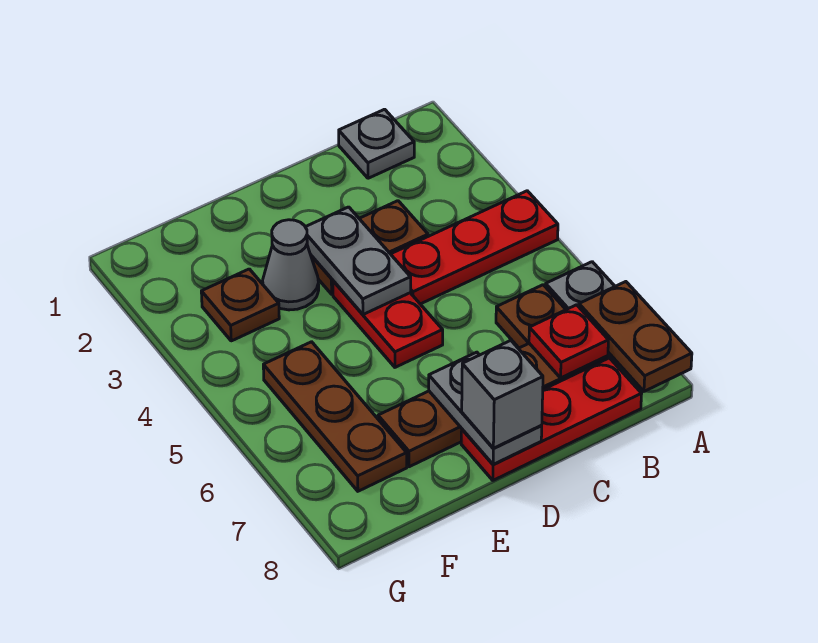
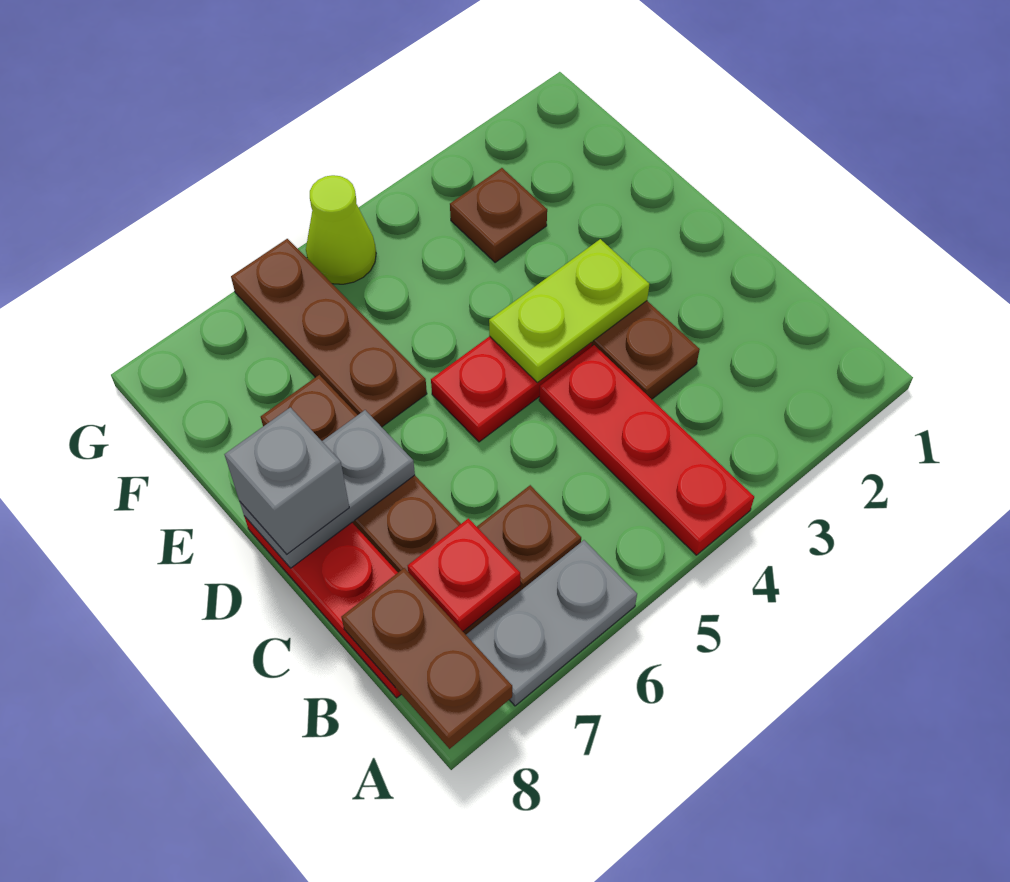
brown 1x2 plate [579,282,692,391] -> brown 1x2 plate turned to [341,568,512,749]
grey 1x1 plate [339,109,414,178] -> none
grey 1x2 plate [306,207,411,314] -> lime 1x2 plate [489,239,649,383]
grey 1x1 cone [263,220,319,310] -> none
brown 1x3 plate [263,342,407,491] -> brown 1x3 plate turned to [231,239,427,427]
none -> lime 1x1 cone [306,175,376,284]

